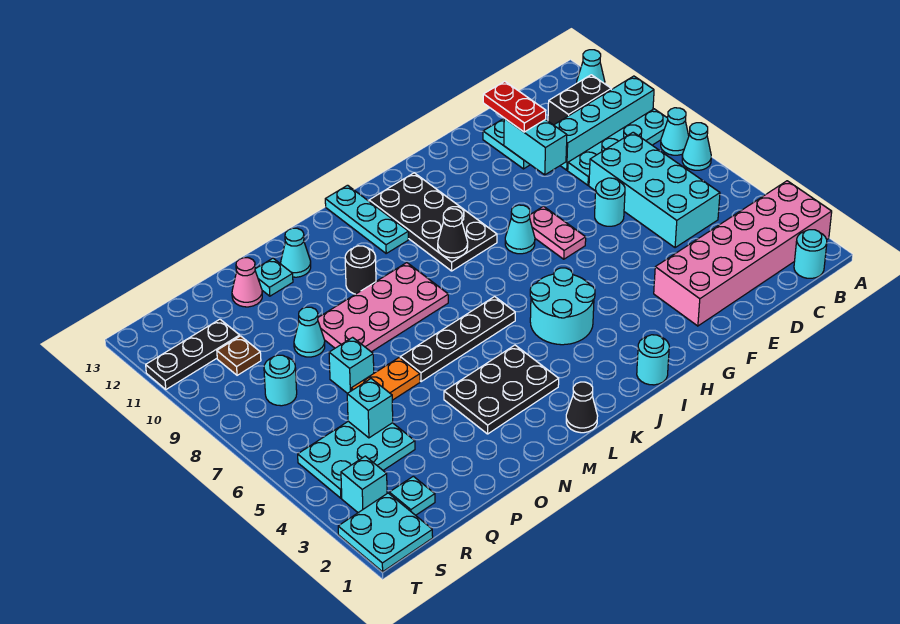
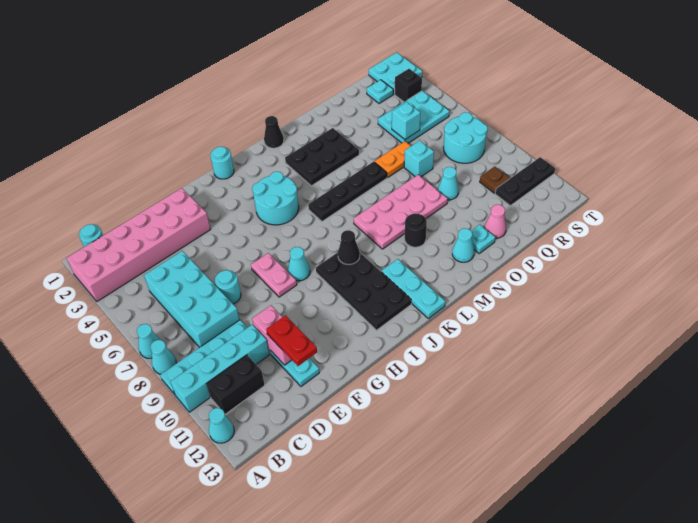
cyan 1x2 brick [504,118,567,175] -> pink 1x2 brick [252,306,291,365]
cyan 1x1 round brick [264,355,297,406] -> cyan 2x2 round brick [443,112,487,163]
cyan 1x1 brick [341,456,387,513] -> black 1x1 brick [395,69,422,102]

